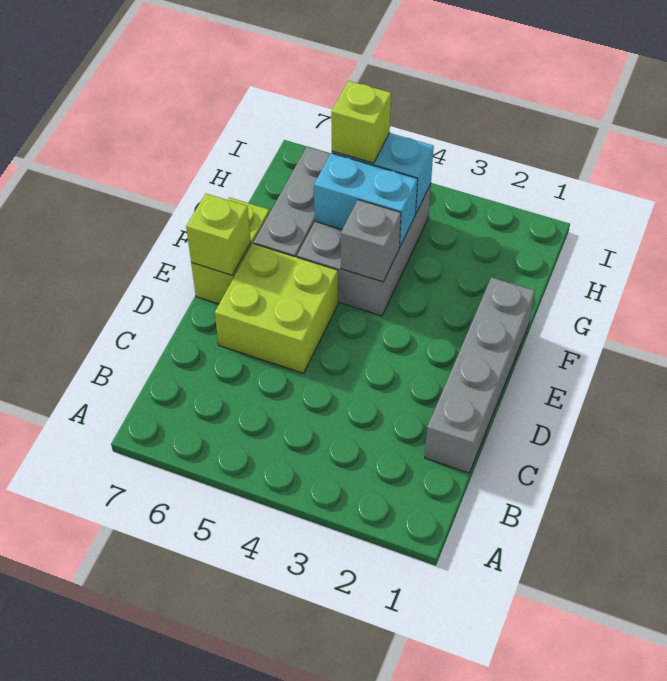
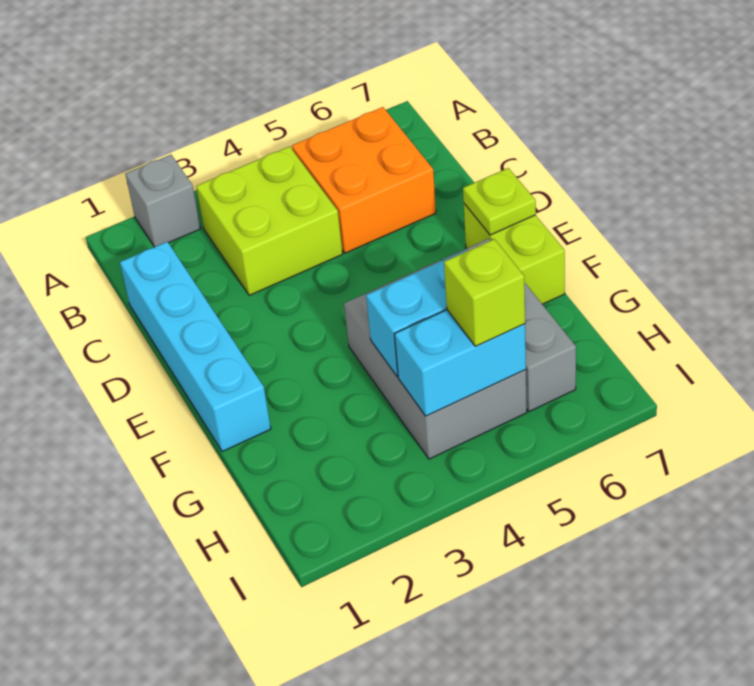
none -> orange 2x2 brick [292,107,436,253]
grey 1x4 brick [425,277,535,473] -> cyan 1x4 brick [120,242,271,452]
lime 2x2 brick [215,244,338,373] -> lime 2x2 brick moved to [196,147,343,295]
lime 1x1 brick [186,194,251,275] -> lime 1x1 plate [463,168,536,235]
grey 1x1 brick [341,200,401,282] -> grey 1x1 brick moved to [125,155,201,247]

